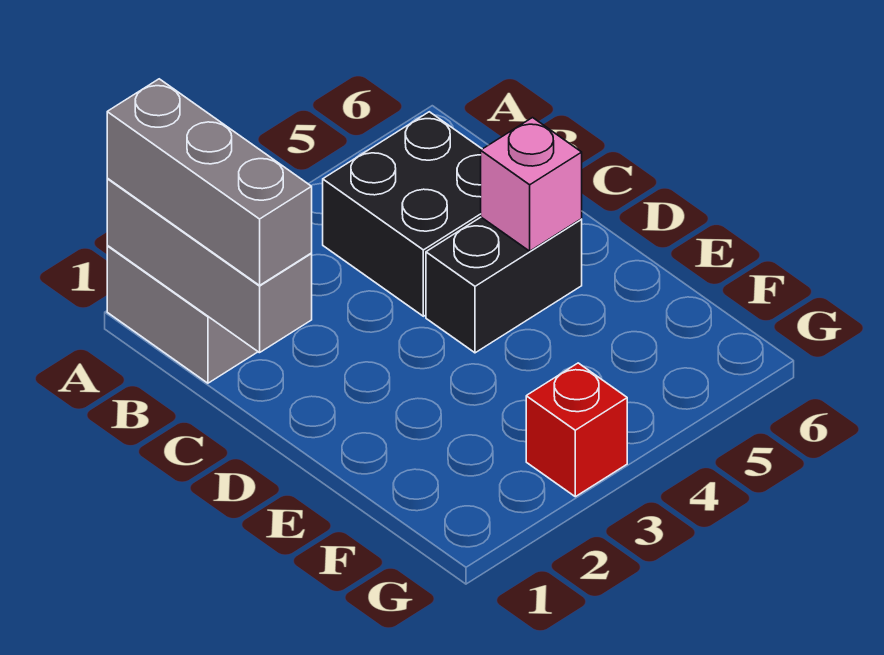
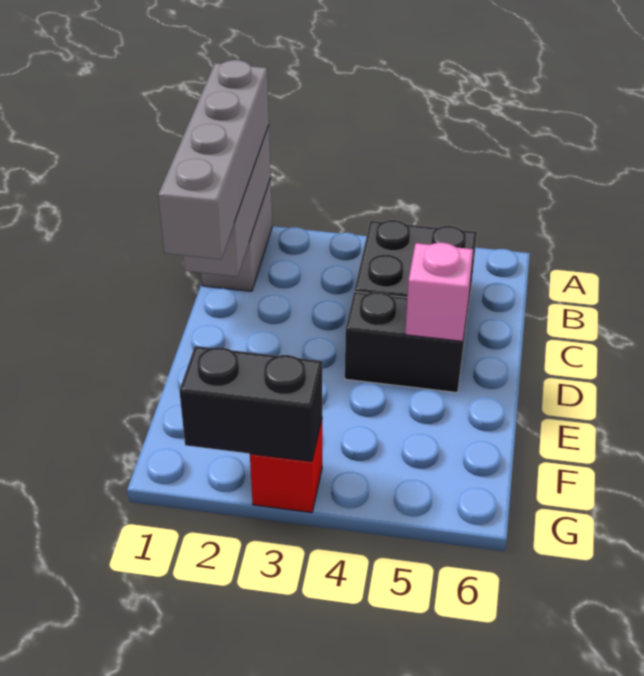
grey 1x3 brick [107,79,312,285] -> grey 1x4 brick [158,60,269,259]
none -> black 1x2 brick [179,346,322,461]

